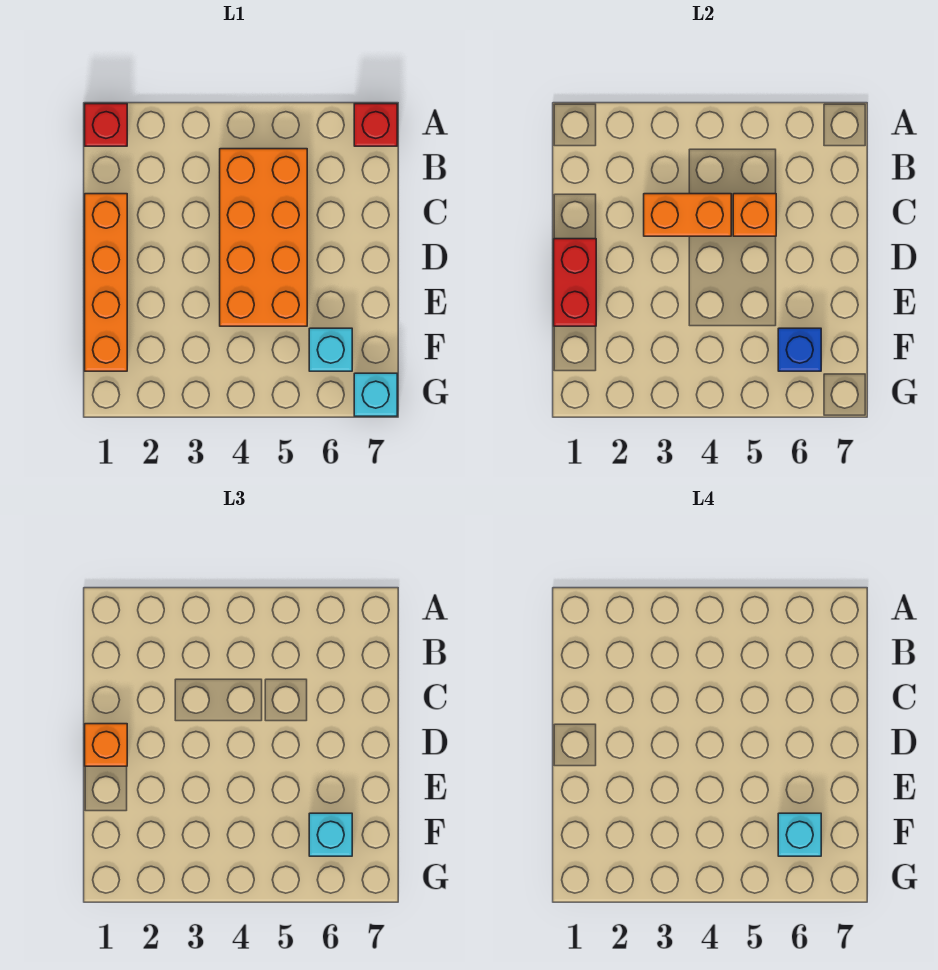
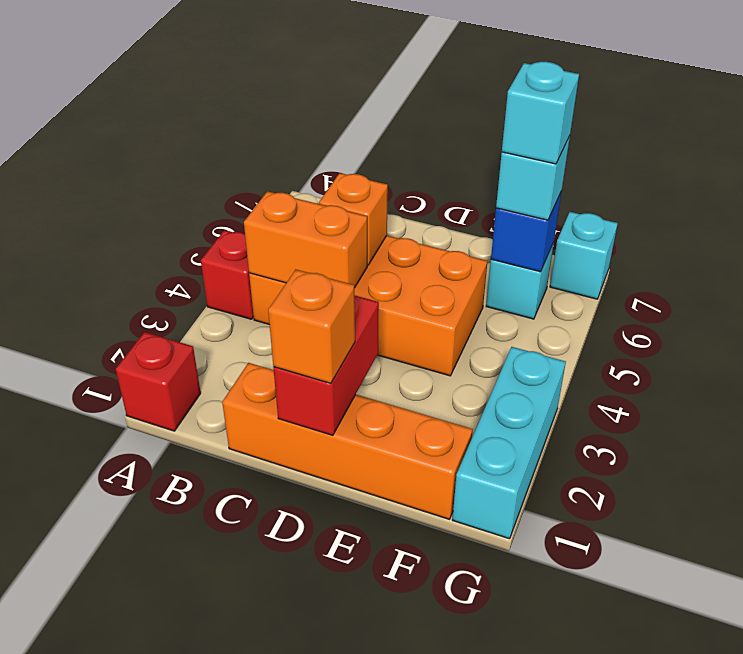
red 1x1 brick [354,104,397,146] -> red 1x1 brick moved to [201,230,254,319]
orange 1x2 brick [644,194,731,236] -> orange 1x2 brick turned to [244,191,367,288]
red 1x2 brick [554,239,596,326] -> red 1x2 brick turned to [273,295,379,435]
none -> cyan 1x3 brick [453,347,566,539]

